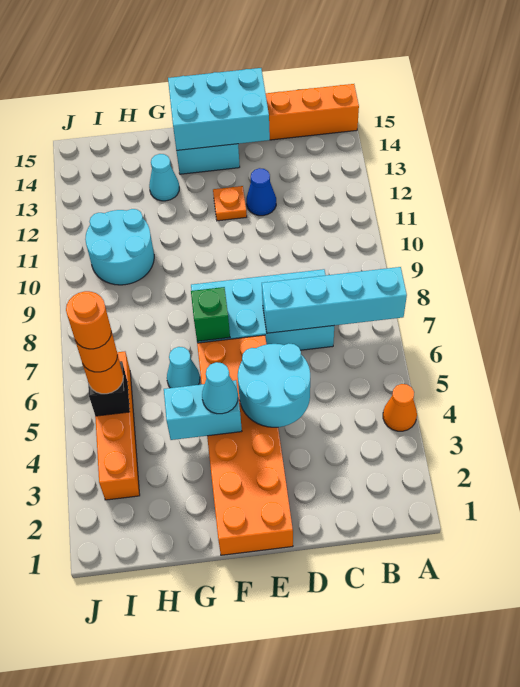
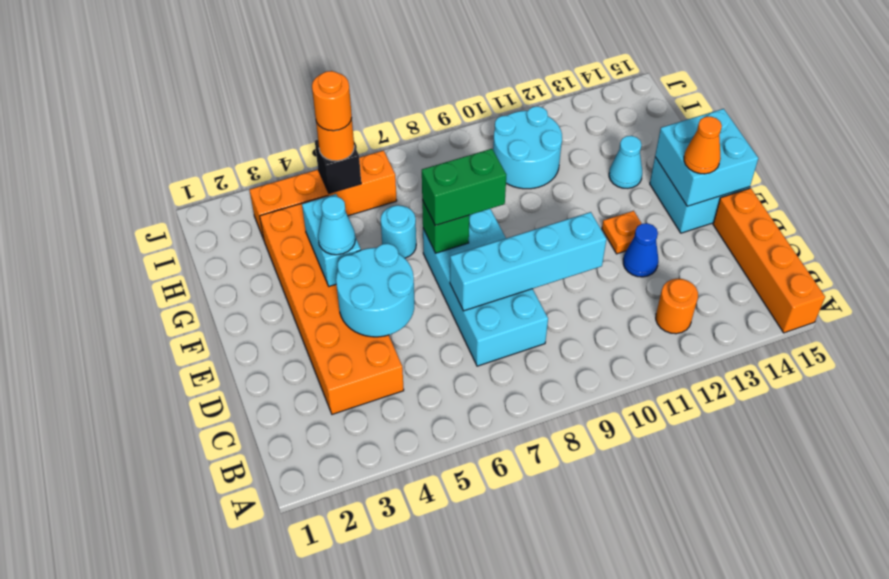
orange 1x1 cone [383,384,417,431] -> orange 1x1 cone moved to [684,116,722,174]
cyan 1x4 brick [262,267,407,333] -> cyan 1x4 brick turned to [450,212,606,311]
cyan 2x3 brick [168,68,270,150] -> cyan 2x2 brick [655,109,758,206]
orange 2x6 brick [197,335,293,555] -> orange 2x6 brick turned to [260,196,404,414]
none -> green 1x2 brick [422,149,506,225]
cyan 1x1 cone [167,347,200,388] -> cyan 1x1 round brick [381,205,416,258]
orange 1x1 round brick [66,291,111,349] -> orange 1x1 round brick moved to [656,279,698,334]

